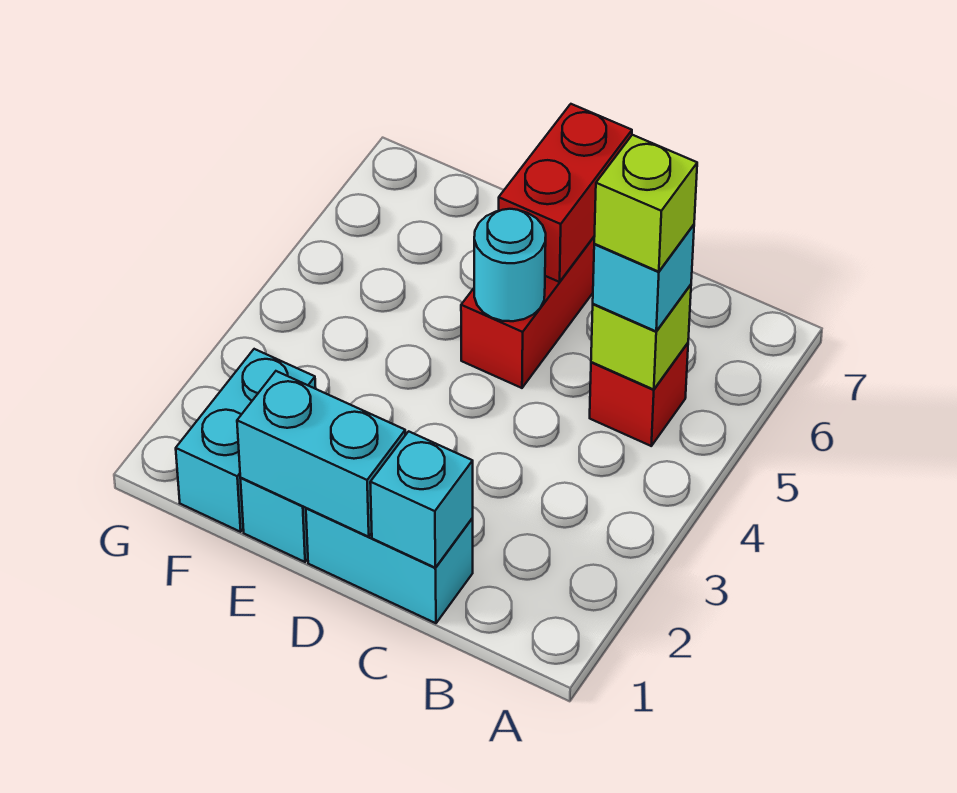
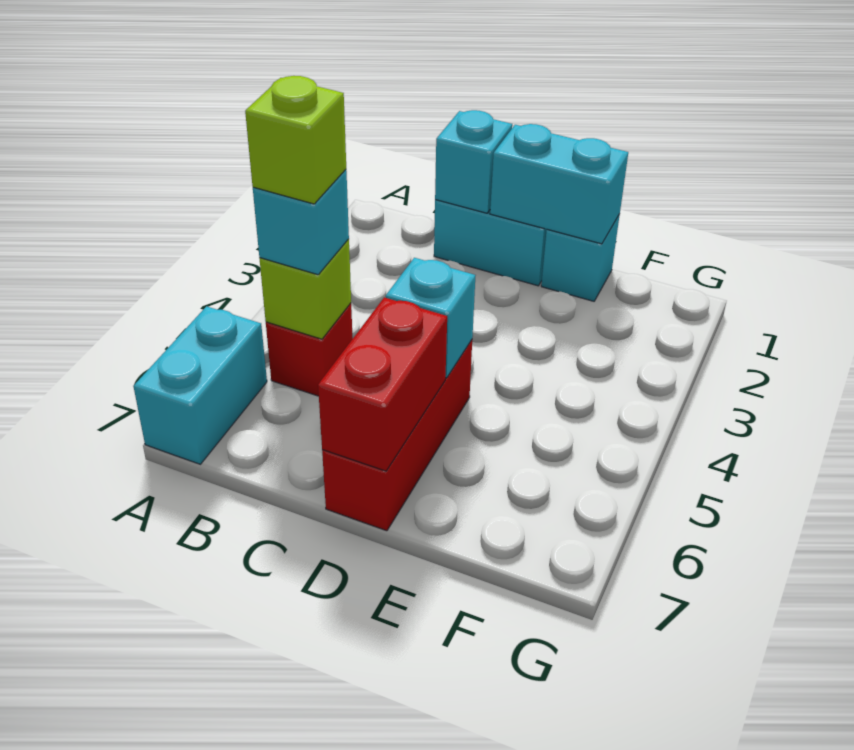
cyan 1x1 round brick [474,209,546,321] -> cyan 1x1 brick [386,258,476,378]
cyan 1x2 brick [176,349,316,532] -> cyan 1x2 brick moved to [133,306,267,464]

